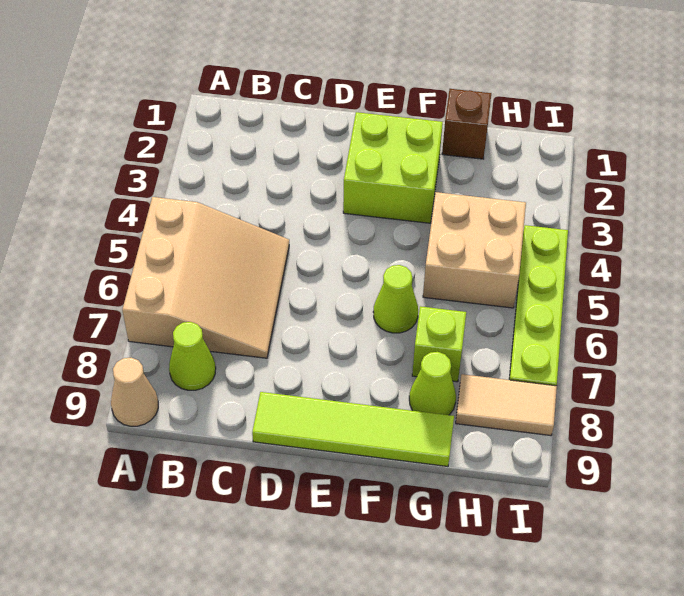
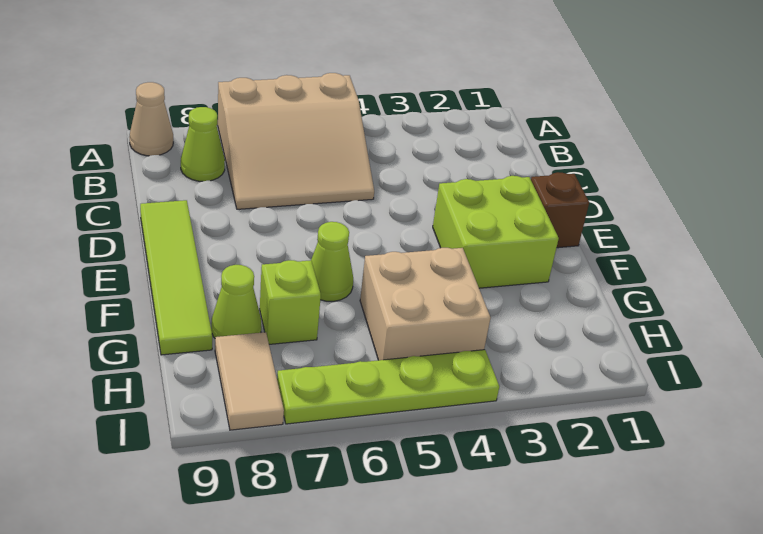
brown 1x1 brick [442,89,491,159] -> brown 1x1 brick moved to [531,172,589,248]

